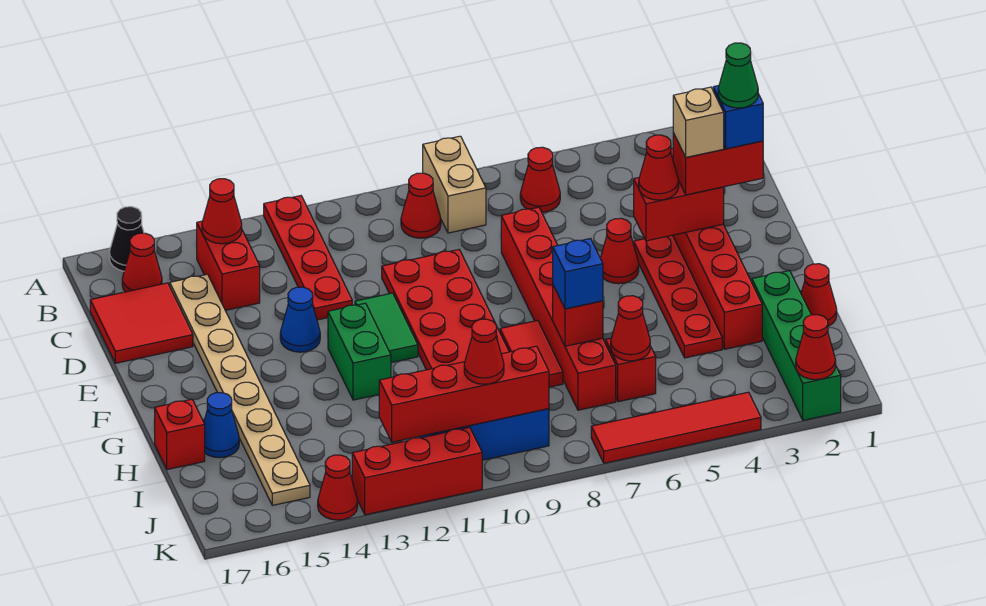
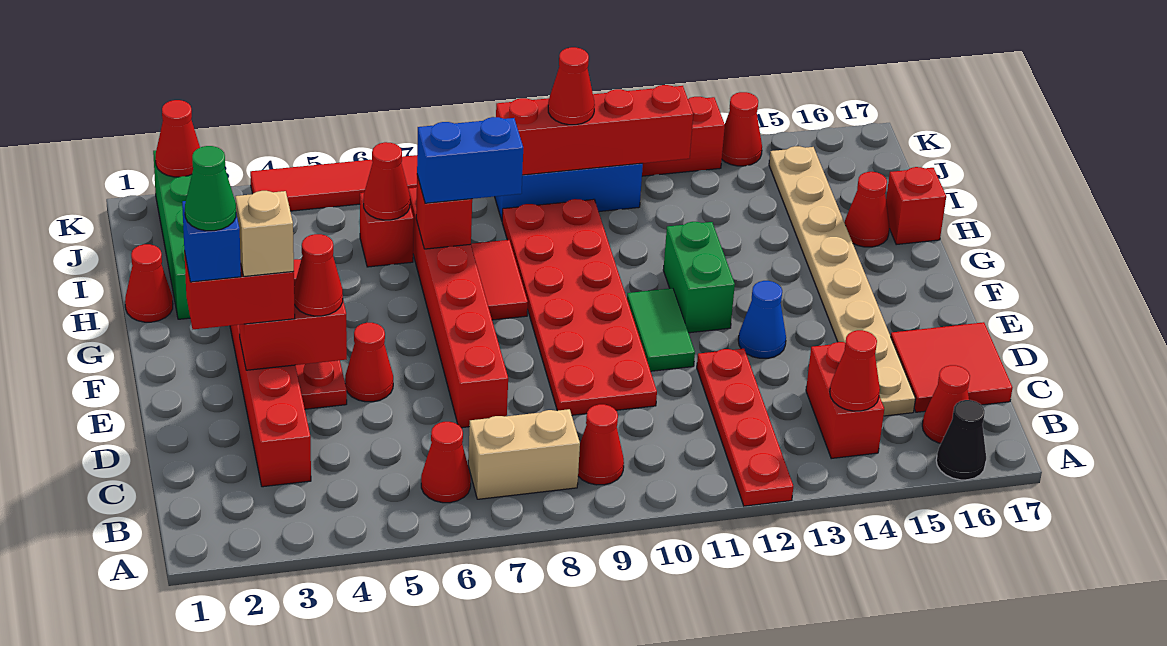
tan 1x2 brick [423,136,486,233] -> tan 1x2 brick turned to [468,409,580,499]
blue 1x1 brick [553,239,603,309] -> blue 1x2 brick [417,117,523,203]
blue 1x1 cone [204,393,239,458] -> red 1x1 cone [844,172,890,247]

